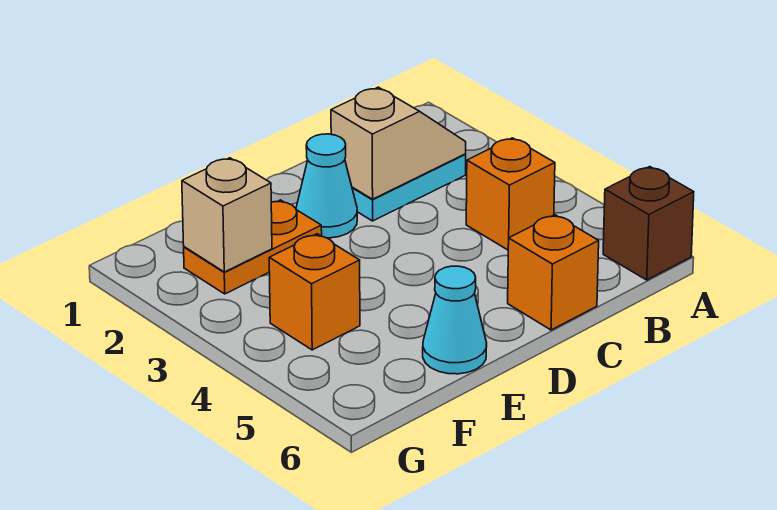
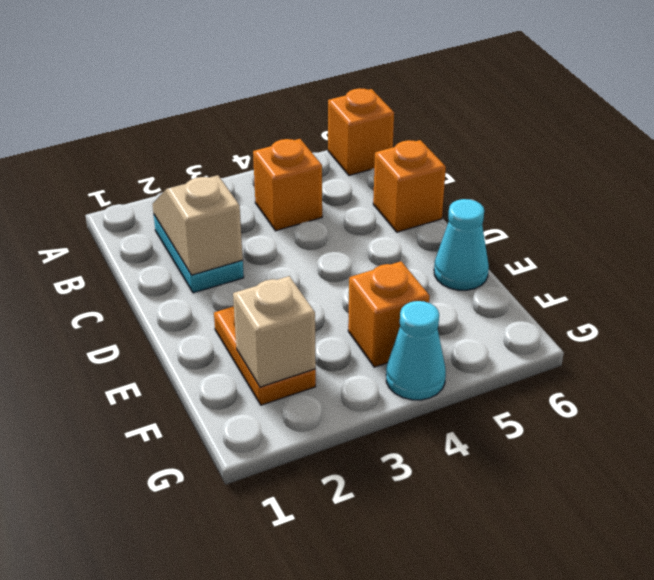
brown 1x1 brick [603,167,694,280] -> orange 1x1 brick [328,88,394,175]
cyan 1x1 cone [296,134,357,238] -> cyan 1x1 cone moved to [386,301,446,400]

